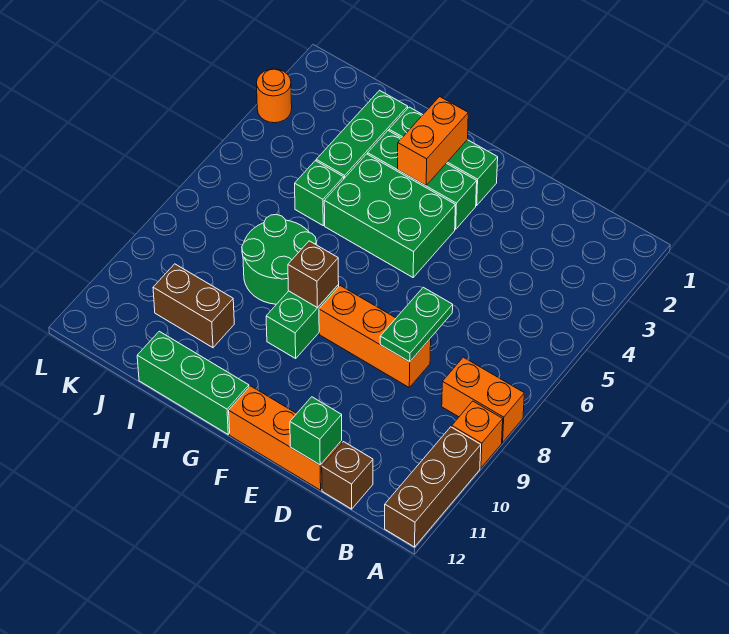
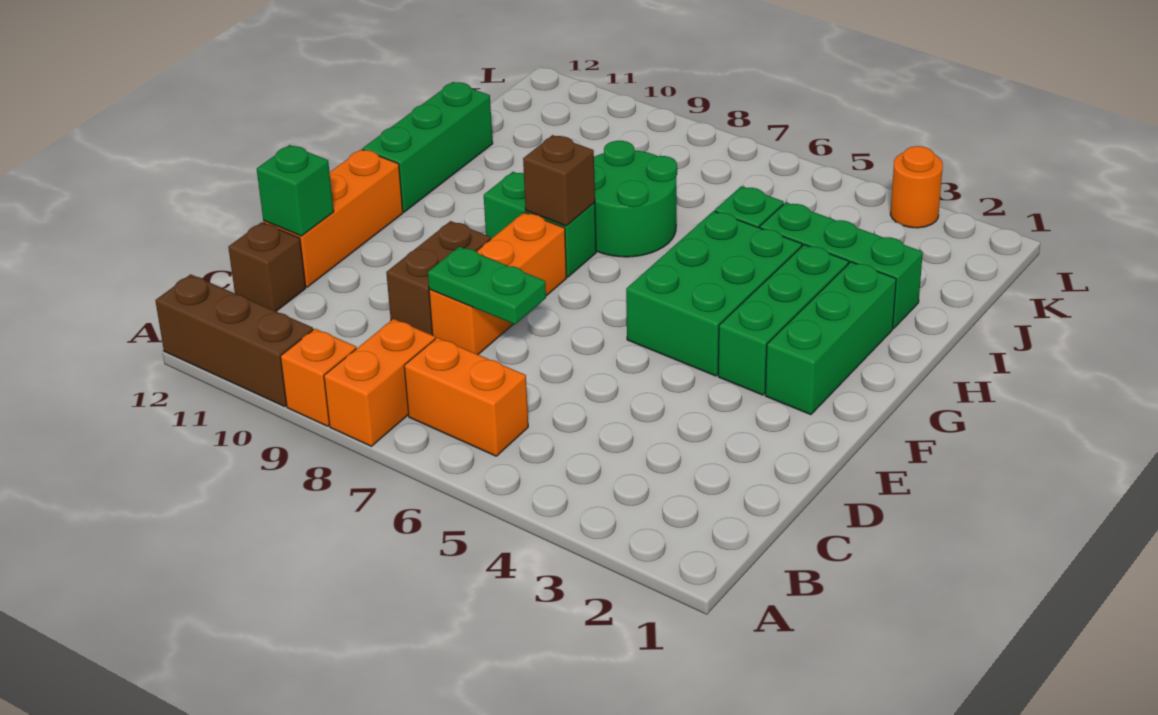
orange 1x2 brick [398,97,468,186] -> orange 1x2 brick moved to [404,338,528,456]
brown 1x2 brick [153,264,234,348] -> brown 1x2 brick moved to [386,221,491,335]

